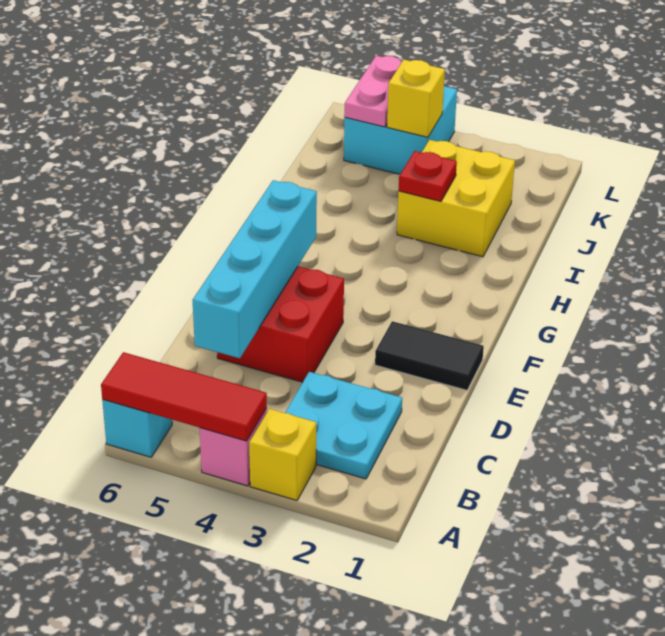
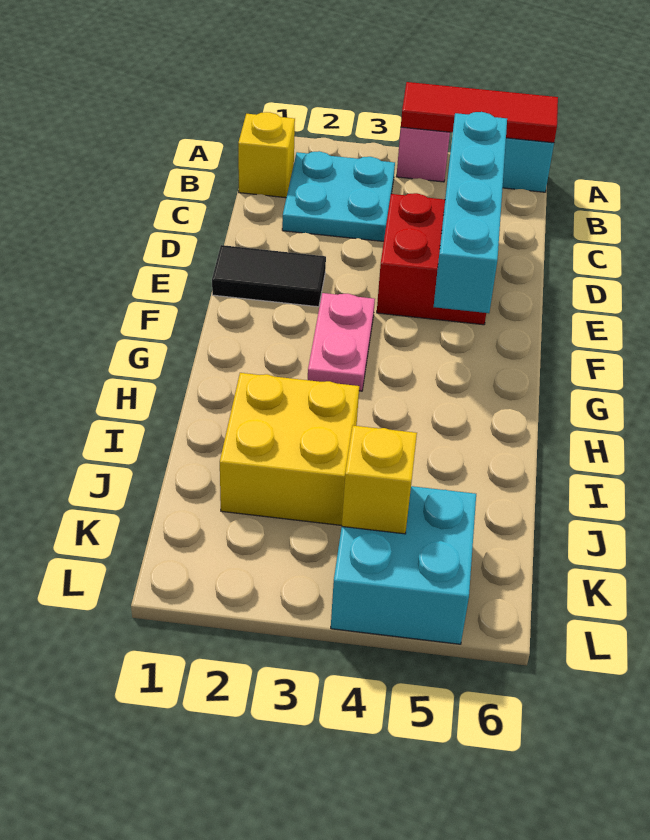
yellow 1x1 brick [249,409,316,500] -> yellow 1x1 brick moved to [238,112,295,198]
red 1x1 plate [399,151,457,201] -> none
pink 1x2 plate [344,56,402,127] -> pink 1x2 plate moved to [308,293,375,391]

